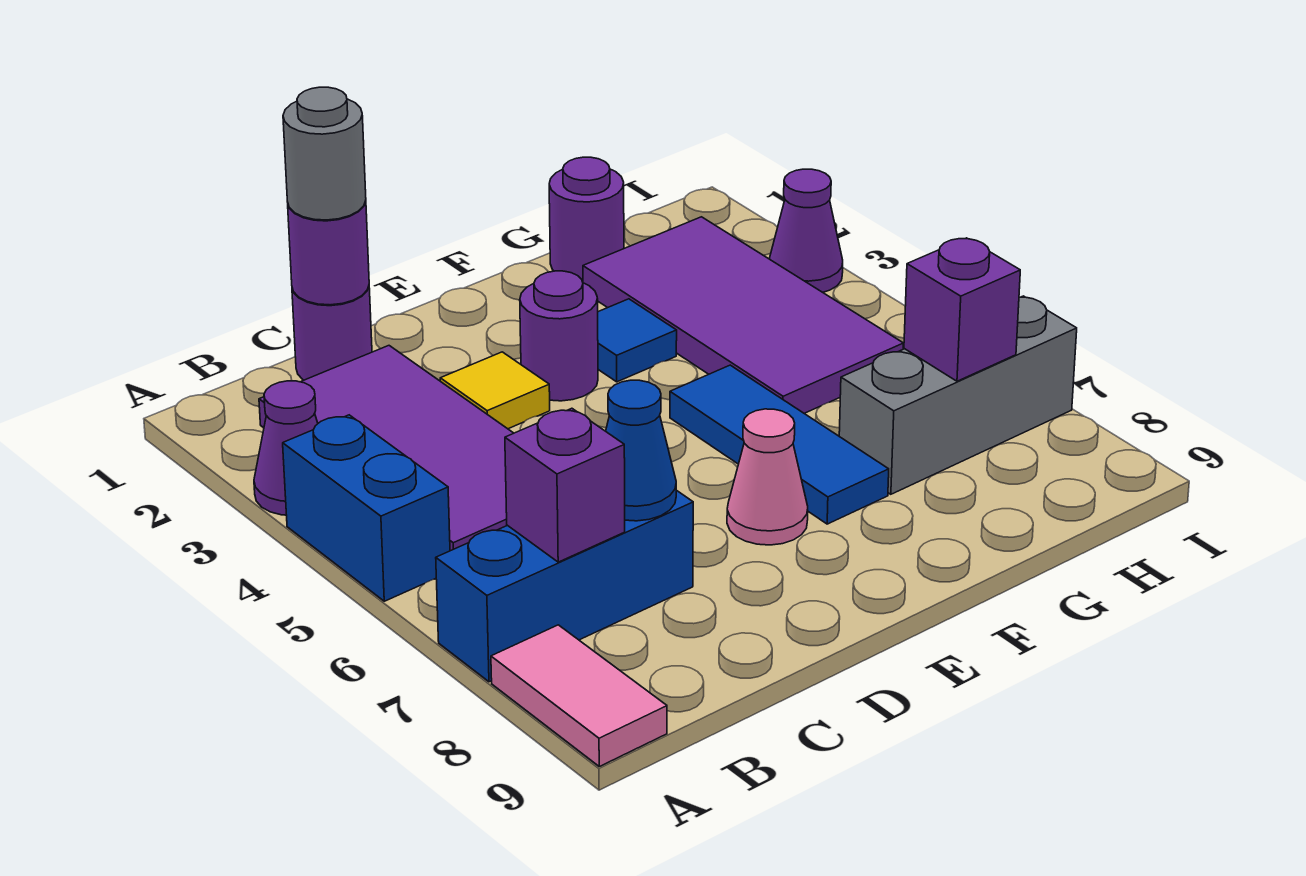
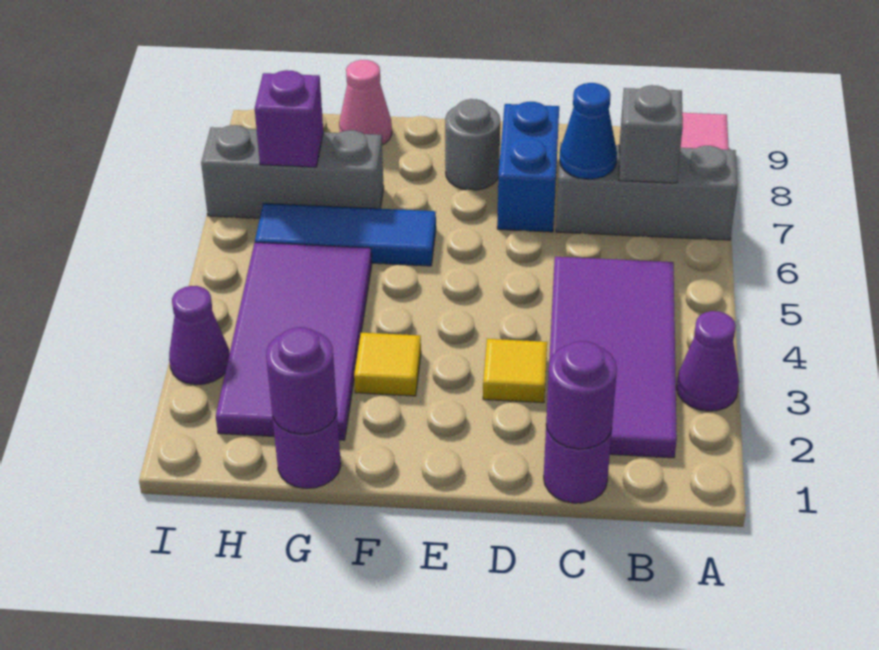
blue 1x2 brick [283,415,450,601] -> blue 1x2 brick moved to [497,102,559,232]
blue 1x3 brick [436,490,693,682] -> grey 1x3 brick [556,143,737,240]
purple 1x1 brick [505,408,625,562] -> grey 1x1 brick [619,85,683,183]
grey 1x1 round brick [283,87,366,220] -> grey 1x1 round brick moved to [445,99,500,190]
purple 1x1 round brick [520,271,598,401] -> purple 1x1 round brick moved to [266,327,337,434]
pink 1x1 cone [727,409,808,545] -> pink 1x1 cone moved to [339,60,392,145]
blue 1x1 tile [598,299,677,382] -> yellow 1x1 tile [354,333,421,396]
blue 1x3 tile [670,365,889,524] -> blue 1x3 tile turned to [255,203,436,266]

